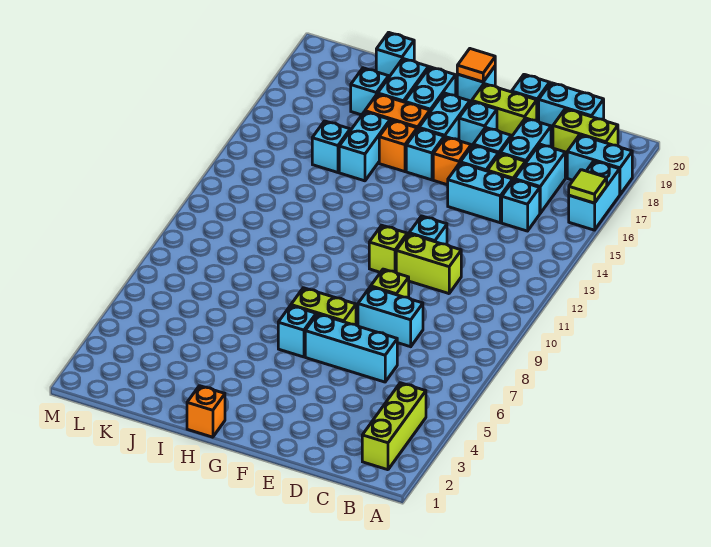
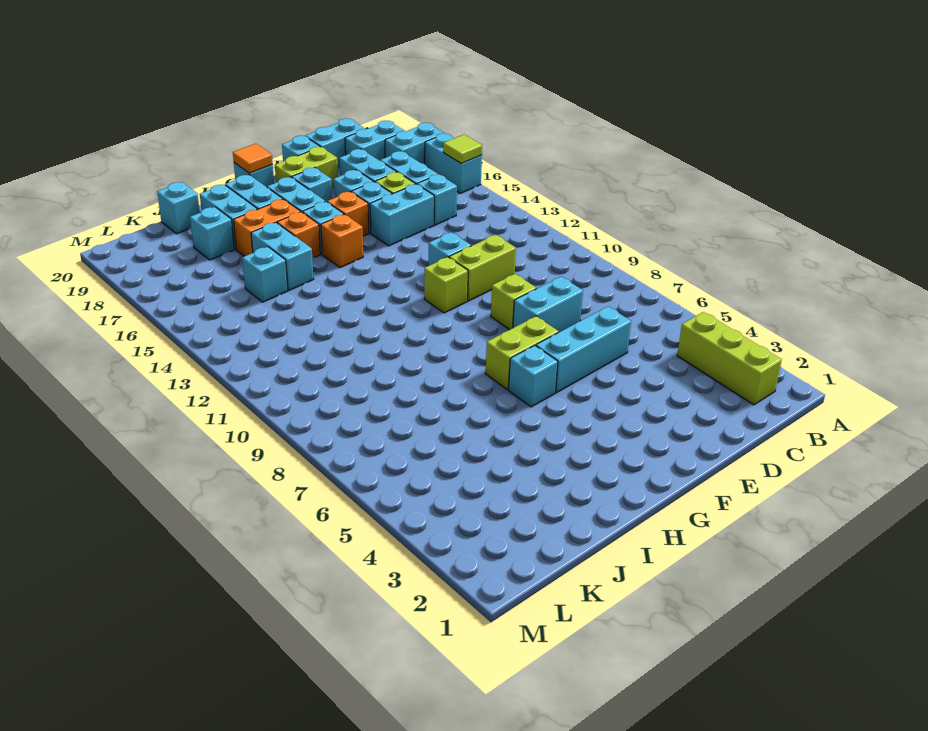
lime 1x2 brick [553,109,618,157] -> cyan 1x2 brick [345,121,404,161]
orange 1x1 brick [187,386,225,437] -> orange 1x1 brick moved to [321,214,363,268]

